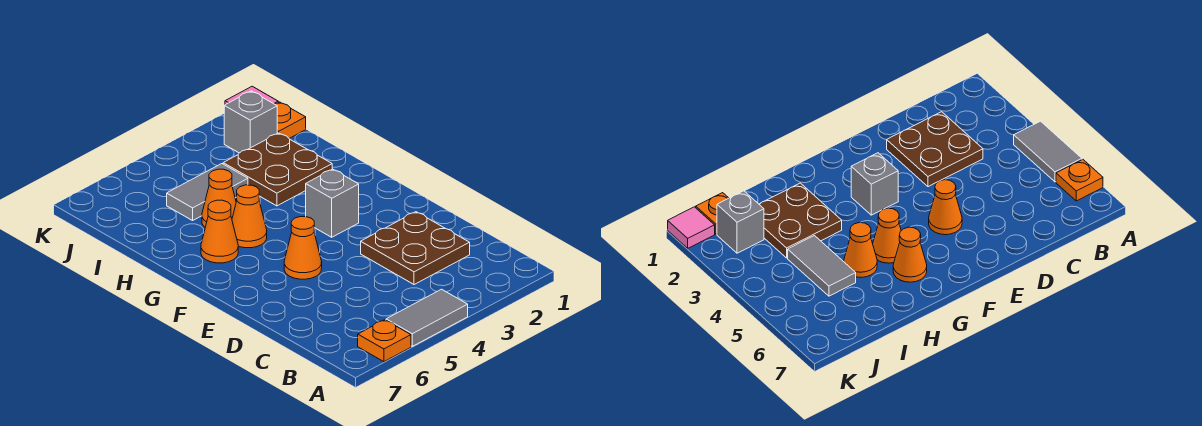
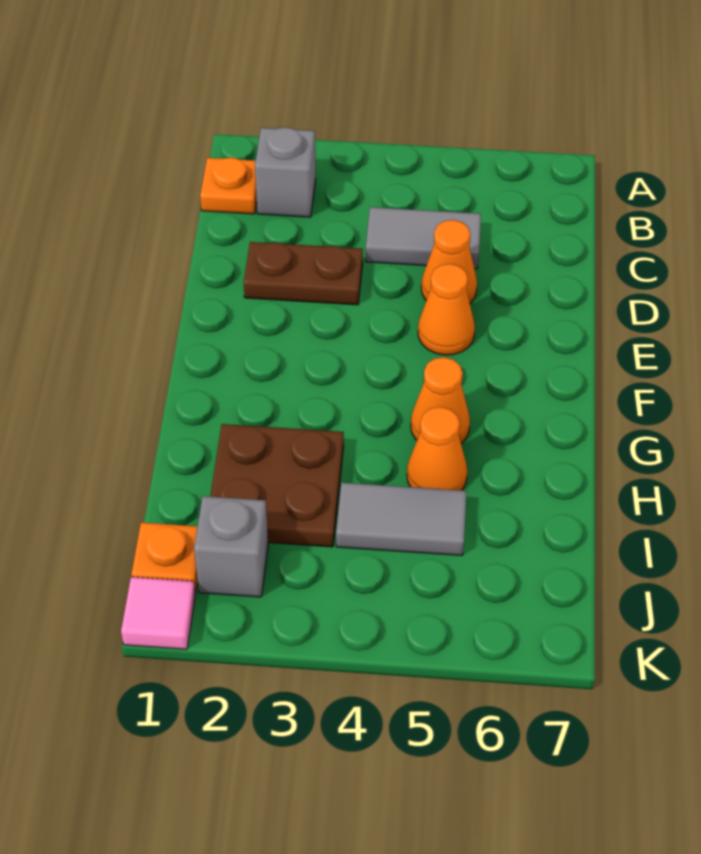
grey 1x2 tile [386,289,468,346] -> grey 1x2 tile moved to [366,207,481,269]
orange 1x1 plate [358,320,411,362] -> orange 1x1 plate moved to [200,157,257,214]
brown 2x2 plate [361,212,470,285] -> brown 1x2 plate [244,242,363,305]
grey 1x1 brick [306,169,359,237] -> grey 1x1 brick moved to [255,127,316,217]
orange 1x1 cone [201,200,238,263] -> orange 1x1 cone moved to [421,220,477,303]

